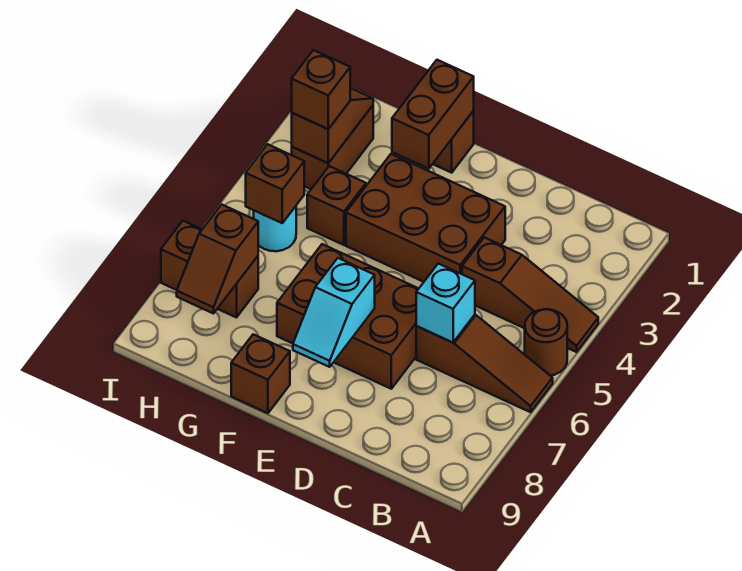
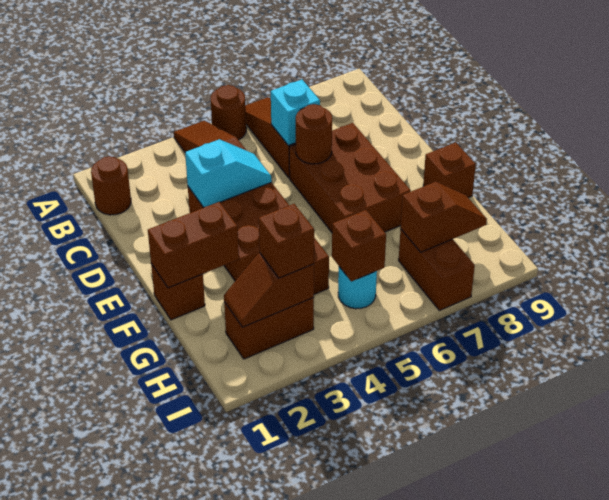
none -> brown 1x1 round brick [91,156,131,215]
none -> brown 1x1 round brick [296,104,332,164]
cyan 1x2 slope [293,258,375,367] -> cyan 1x2 slope moved to [185,139,272,208]

